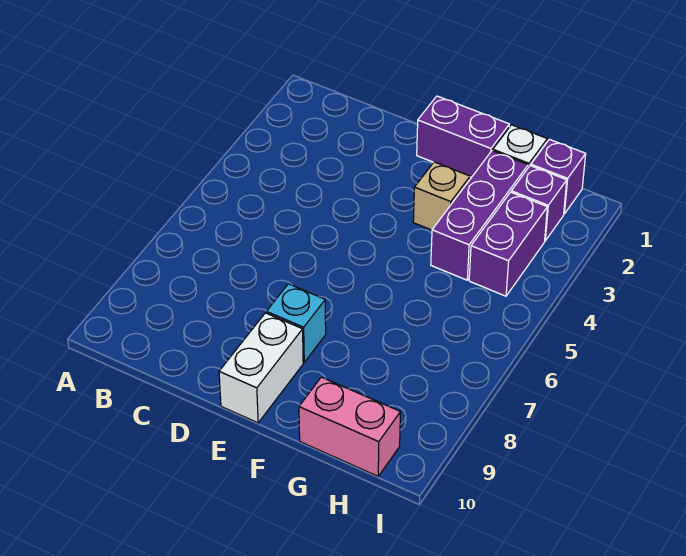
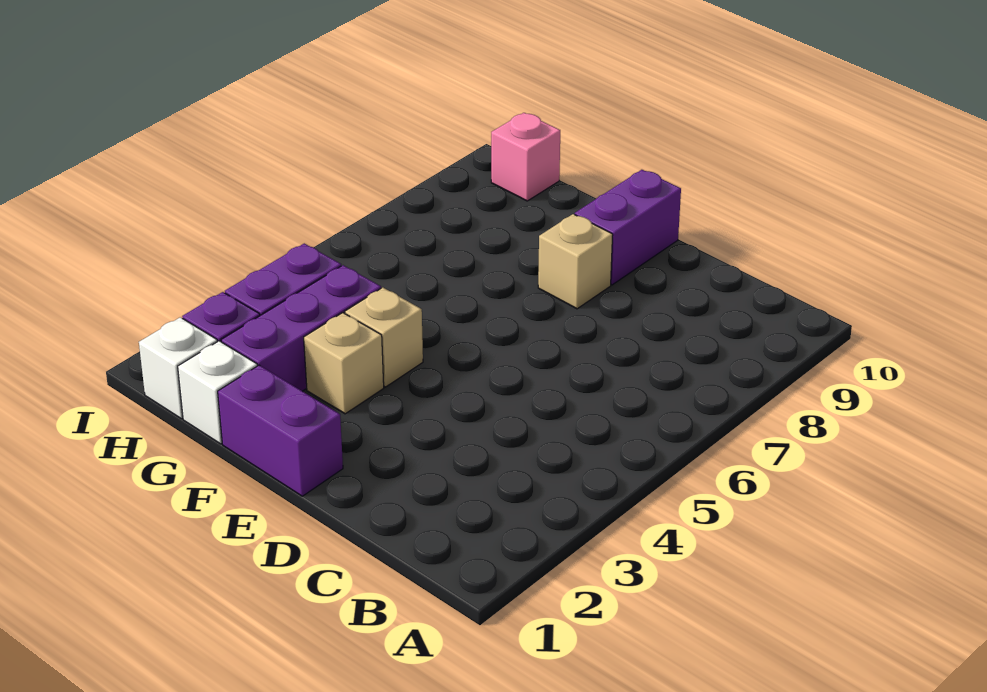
cyan 1x1 brick [266,284,326,362] -> tan 1x1 brick [538,214,613,309]
white 1x2 brick [219,313,303,423] -> purple 1x2 brick [575,170,681,285]
none -> tan 1x1 brick [345,288,423,387]
pink 1x2 brick [299,377,401,476] -> pink 1x1 brick [491,113,560,201]
purple 1x1 brick [531,139,586,214] -> white 1x1 brick [139,317,217,419]

